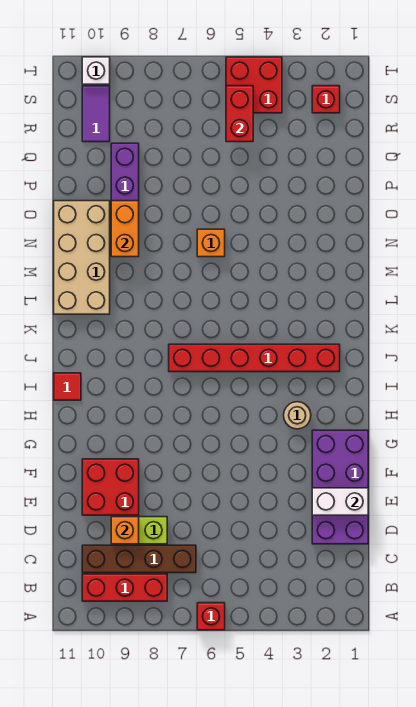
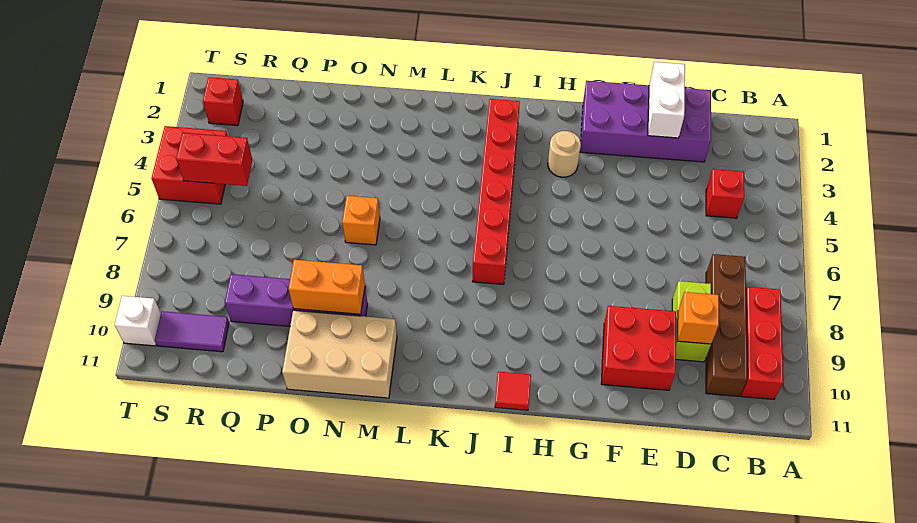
red 1x1 brick [197,603,225,630] -> red 1x1 brick moved to [706,169,744,218]
tan 2x4 brick [54,201,110,314] -> tan 2x3 brick [282,310,397,398]

